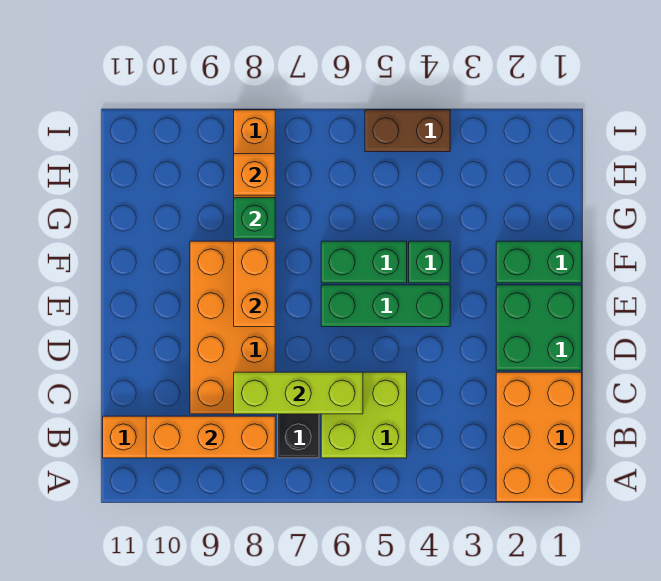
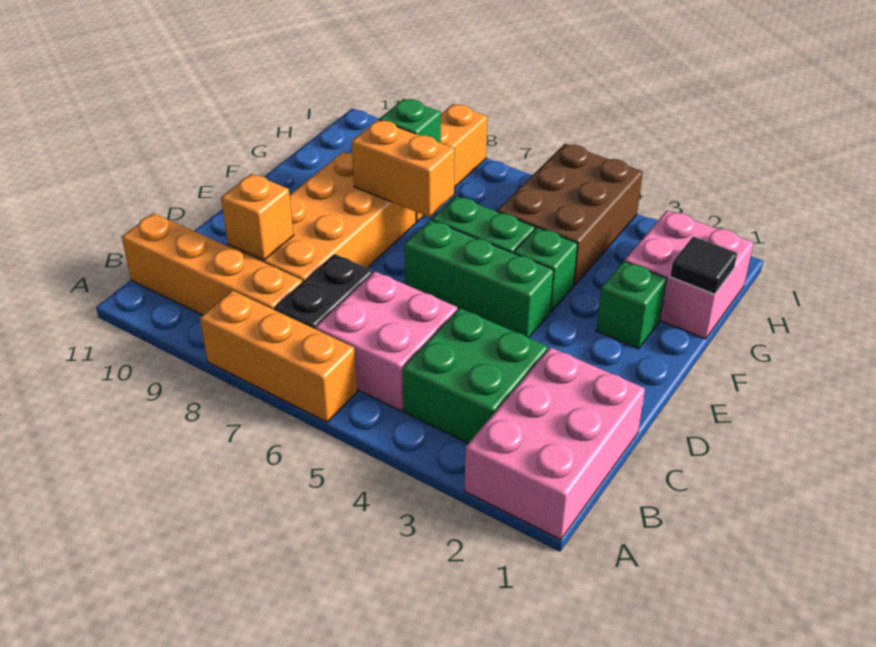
orange 2x3 brick [496,372,582,502] -> pink 2x3 brick [465,347,645,540]
lime 2x2 brick [321,372,407,458] -> pink 2x2 brick [315,272,457,411]
orange 1x3 brick [146,416,275,458] -> orange 1x3 brick moved to [200,290,357,422]
lime 1x3 brick [234,372,363,414] -> none
green 2x2 brick [496,285,582,370] -> green 2x2 brick moved to [402,308,548,443]
orange 1x2 brick [234,241,275,327] -> orange 1x2 brick turned to [352,120,455,217]
green 1x2 brick [496,241,582,283] -> green 1x1 brick [596,261,667,349]
none -> pink 2x2 brick [625,211,754,339]
none -> black 1x1 tile [670,237,737,294]
orange 1x1 brick [234,154,275,195] -> orange 1x1 brick moved to [221,174,294,260]
brown 1x2 brick [365,110,450,152] -> brown 2x3 brick [497,144,643,285]

